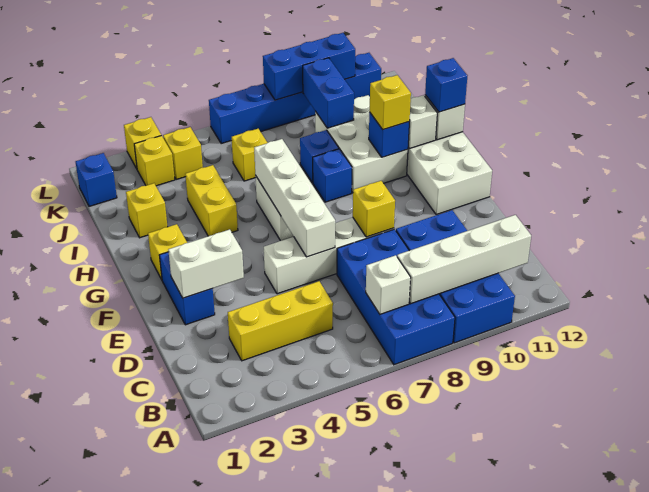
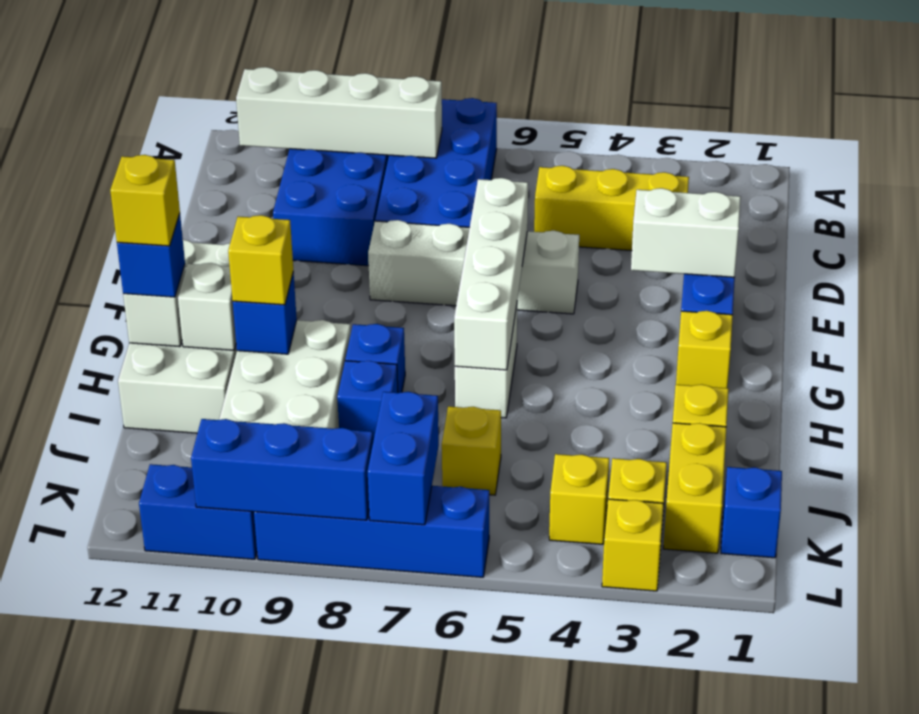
white 1x1 brick [366,255,411,314] -> none
yellow 1x1 brick [353,181,395,237] -> yellow 1x1 brick moved to [110,155,180,246]
yellow 1x2 brick [185,165,238,236] -> yellow 1x2 brick moved to [663,423,727,553]
blue 1x2 brick [303,58,354,128] -> blue 1x2 brick moved to [368,392,439,525]

